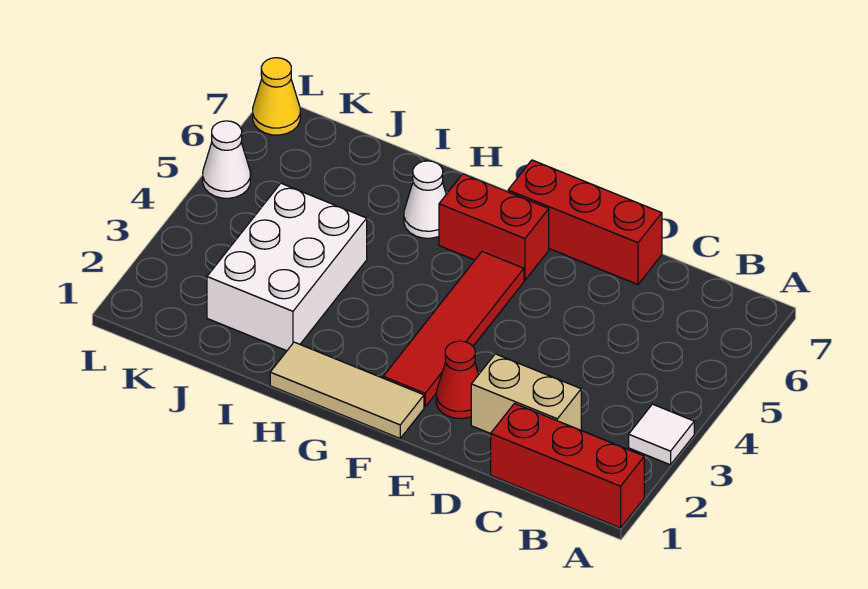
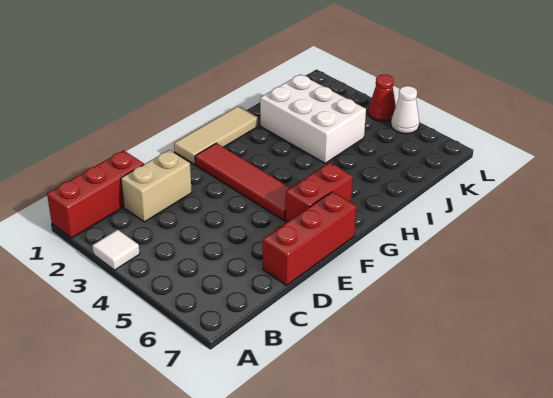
red 1x1 cone [436,341,479,419] -> red 1x1 cone moved to [368,75,396,121]
white 1x1 cone [404,161,446,238] -> none
yellow 1x1 cone [253,58,300,135] -> none

